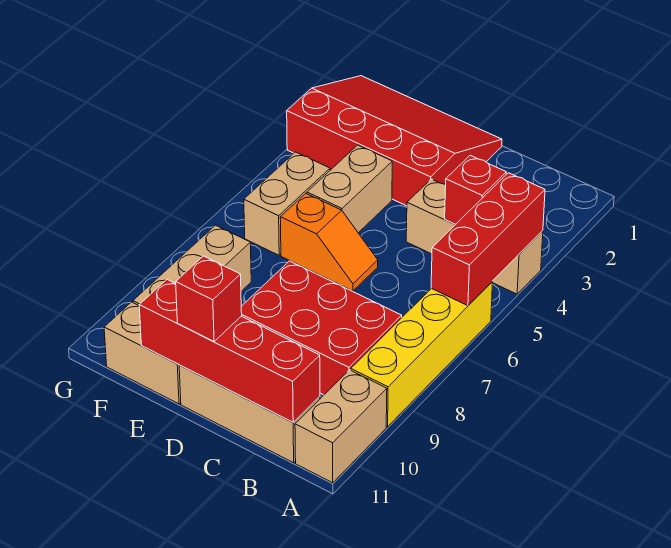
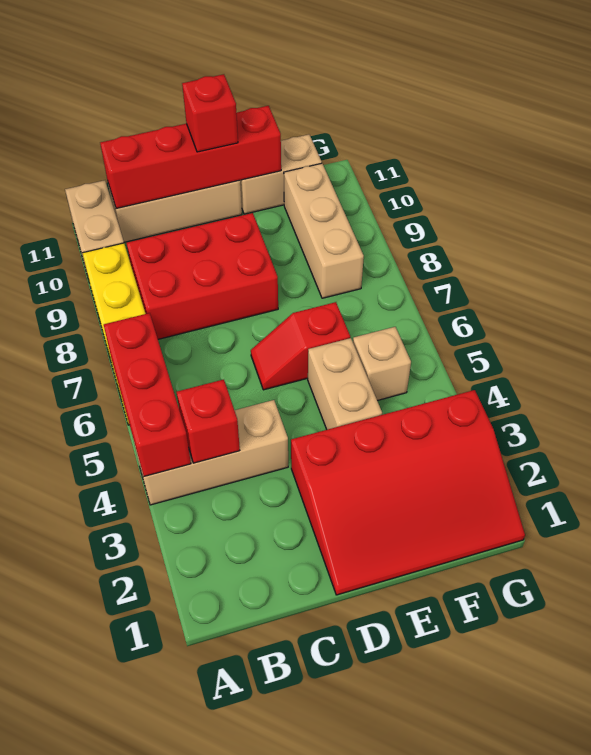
orange 1x2 slope [280,193,378,291] -> red 1x2 slope [251,302,350,390]
tan 1x2 brick [244,152,330,255] -> tan 1x1 brick [353,327,411,401]

